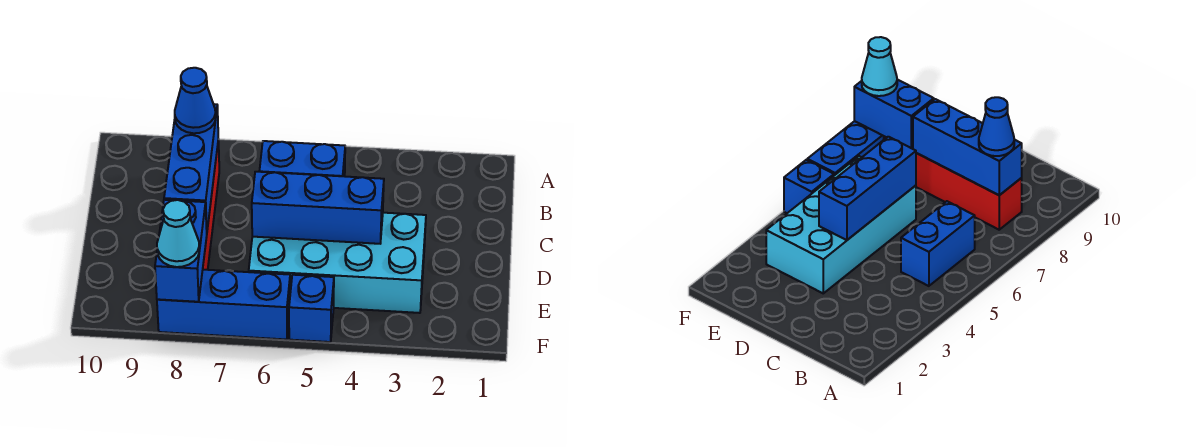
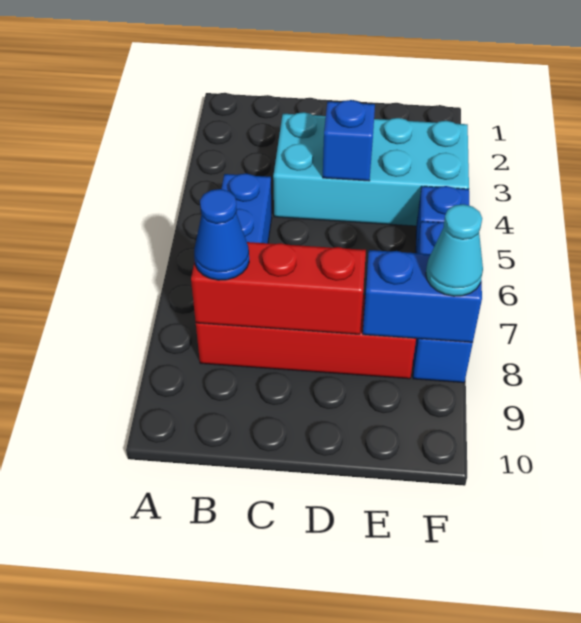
blue 1x3 brick [164,104,218,229] -> red 1x3 brick [191,242,366,334]
cyan 2x4 brick [249,213,426,313] -> cyan 2x4 brick turned to [273,112,469,226]
blue 1x3 brick [252,171,384,244] -> blue 1x1 brick [323,100,375,181]

